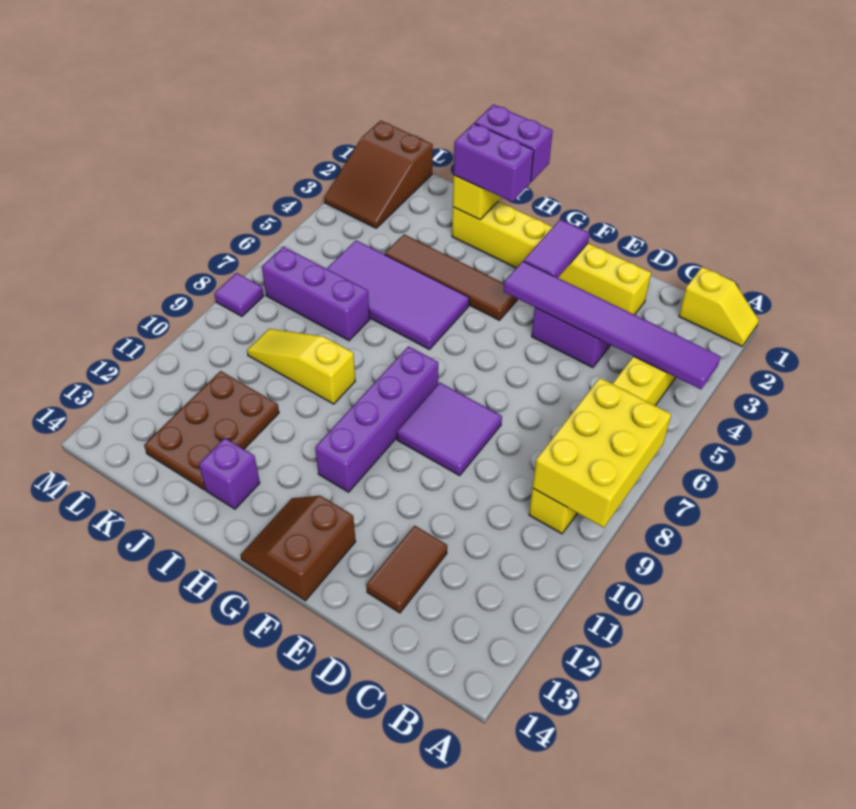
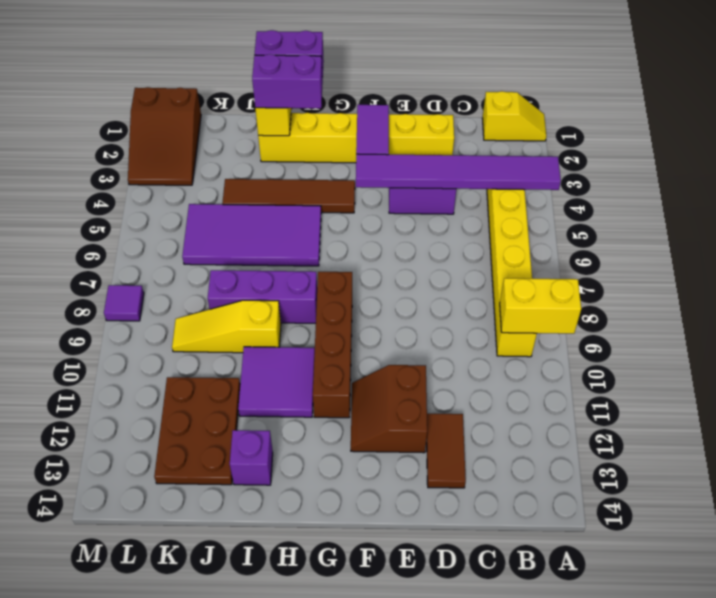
yellow 2x3 brick [533,378,671,528] -> yellow 1x2 brick [500,278,581,334]
purple 2x2 tile [397,383,502,476] -> purple 2x2 tile moved to [238,347,315,417]
brown 2x2 slope [241,496,356,601] -> brown 2x2 slope moved to [351,365,427,453]
purple 1x4 brick [315,346,438,492] -> brown 1x4 brick [313,272,352,418]
purple 1x3 brick [262,247,370,341] -> purple 1x3 brick moved to [208,270,317,323]

